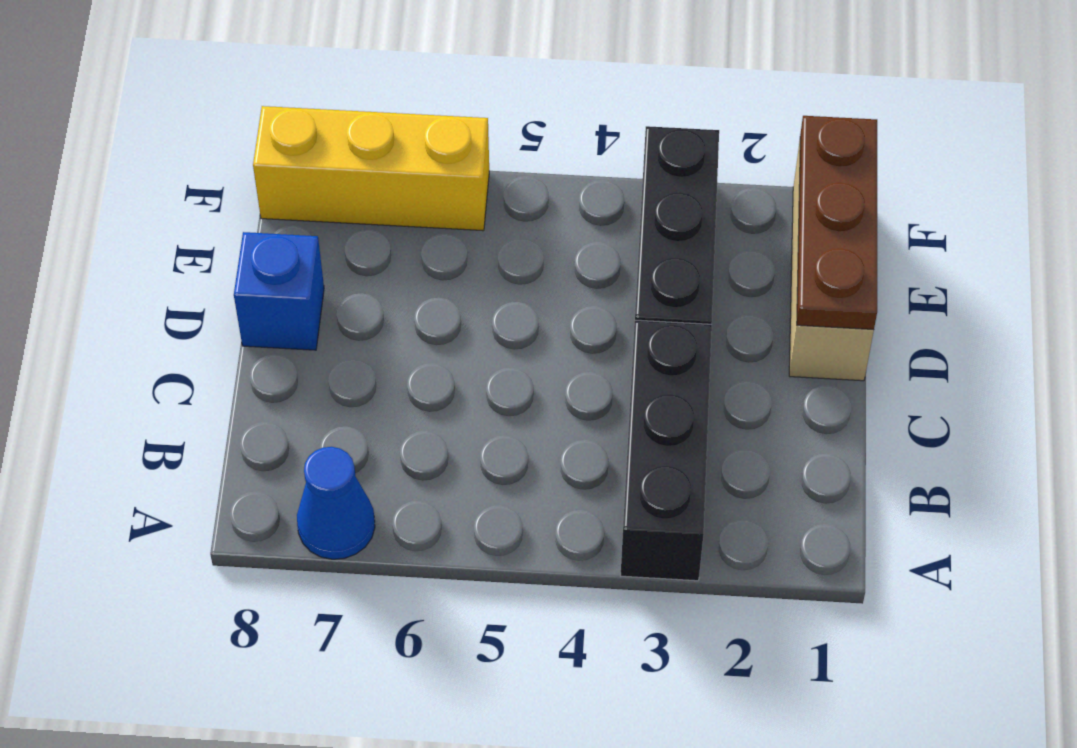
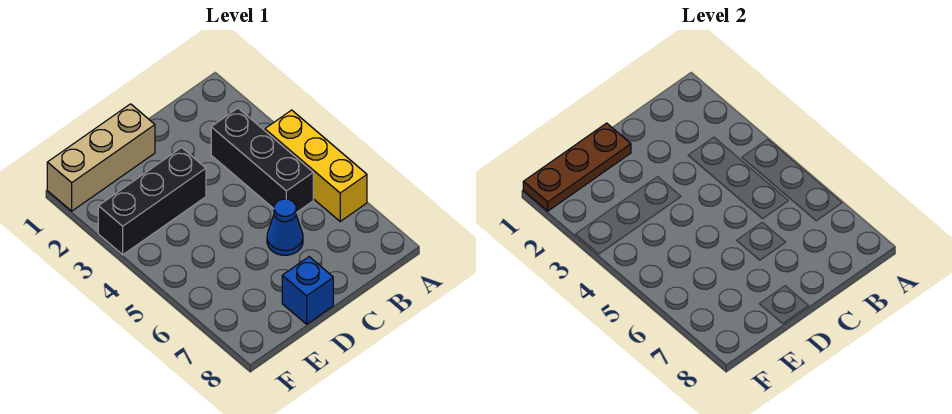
black 1x3 brick [621,320,712,581] -> black 1x3 brick turned to [211,108,313,213]
blue 1x1 cone [297,447,375,559] -> blue 1x1 cone moved to [267,199,303,255]
yellow 1x3 brick [253,106,489,231] -> yellow 1x3 brick moved to [265,110,367,221]

